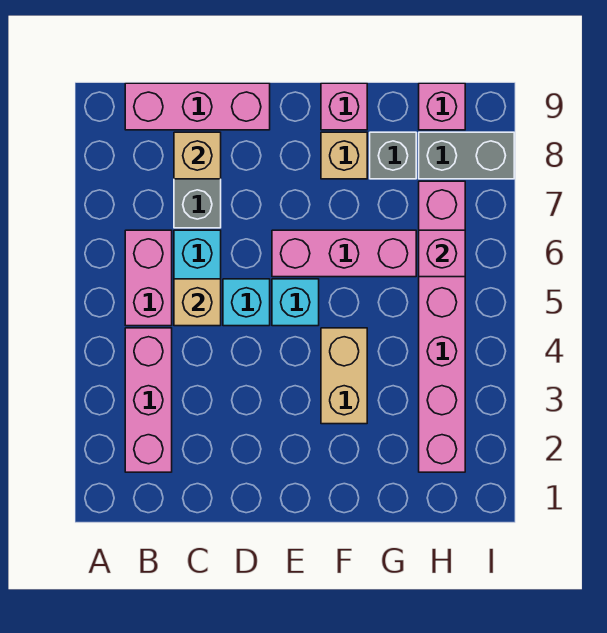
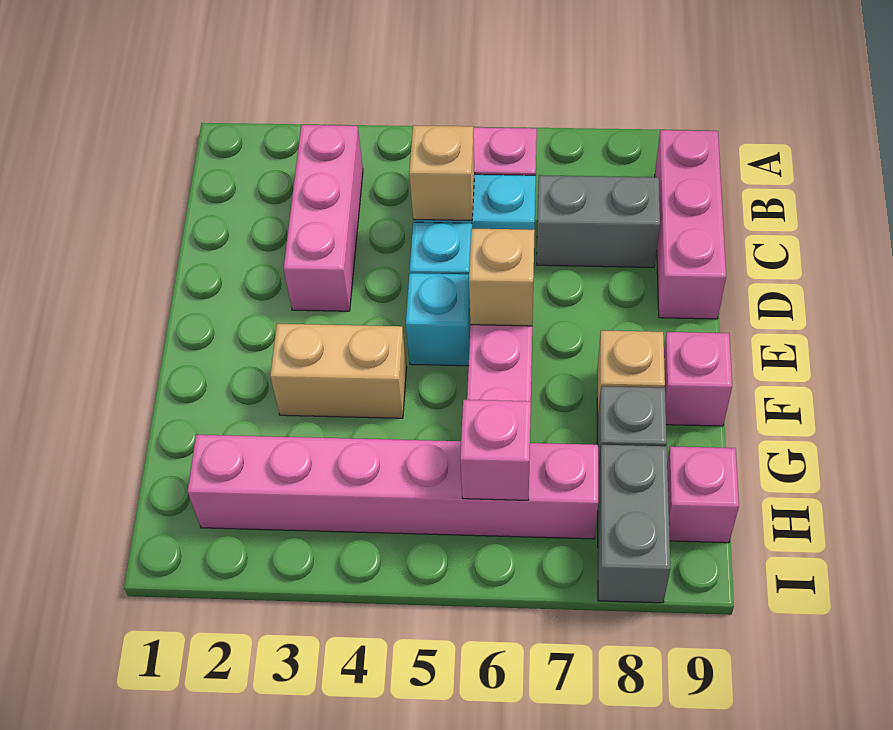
pink 1x3 brick [125,328,172,472] -> pink 1x3 brick turned to [284,125,363,311]
tan 1x1 brick [174,132,221,179] -> tan 1x1 brick moved to [469,229,535,326]

